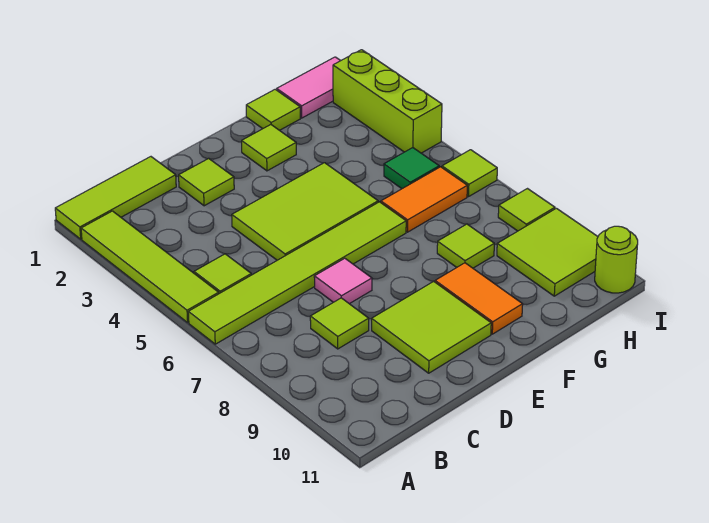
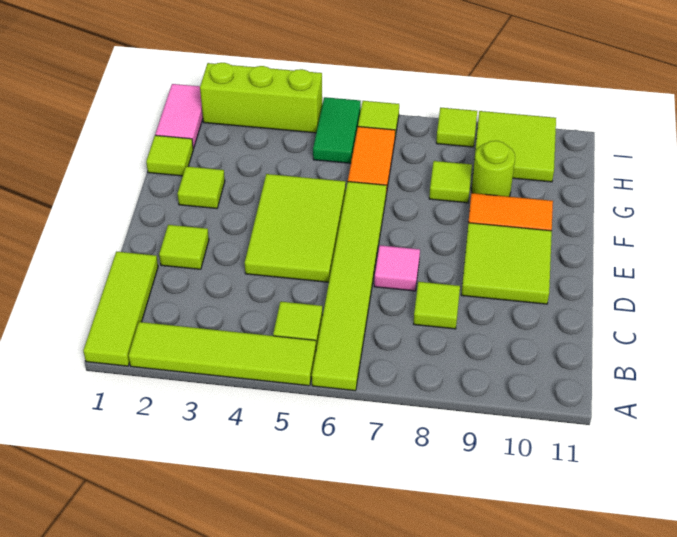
green 1x1 tile [384,148,439,189] -> green 1x2 tile [313,97,361,163]
lime 1x1 round brick [595,226,638,293] -> lime 1x1 round brick moved to [472,141,515,197]

